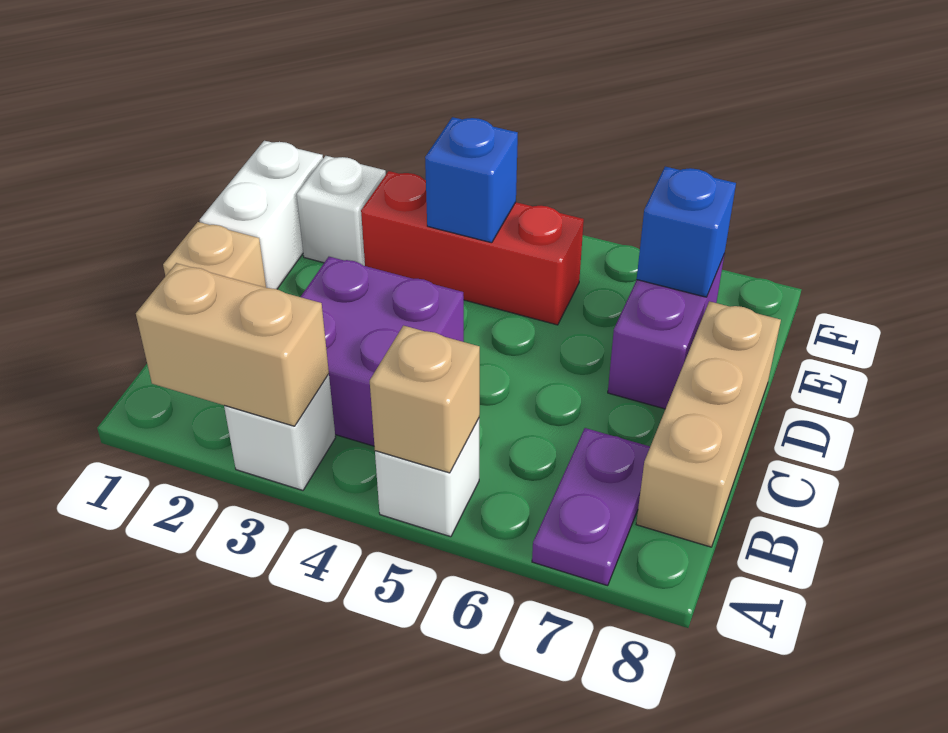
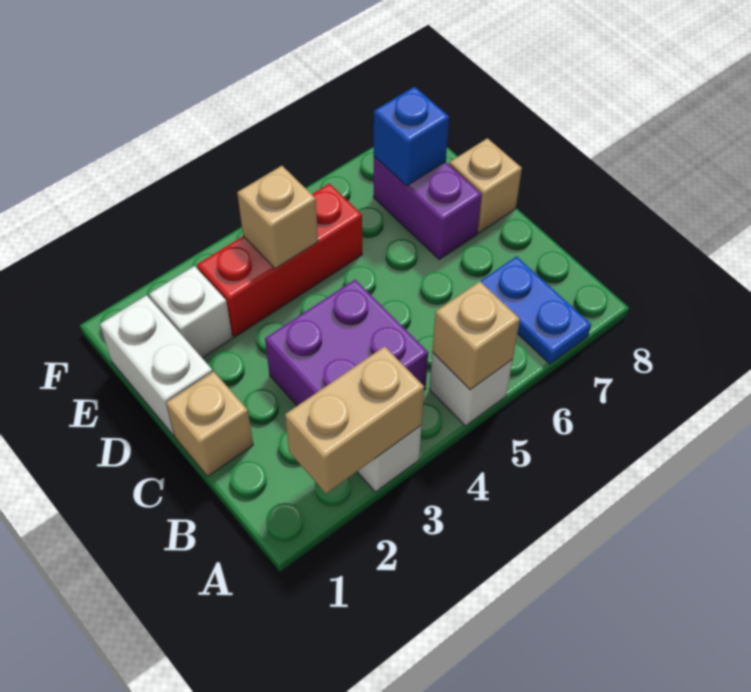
purple 1x2 plate [532,428,650,586] -> blue 1x2 plate [480,256,591,364]
tan 1x3 brick [636,301,781,547] -> tan 1x1 brick [449,138,522,233]
blue 1x1 brick [425,117,518,243] -> tan 1x1 brick [237,166,318,269]

